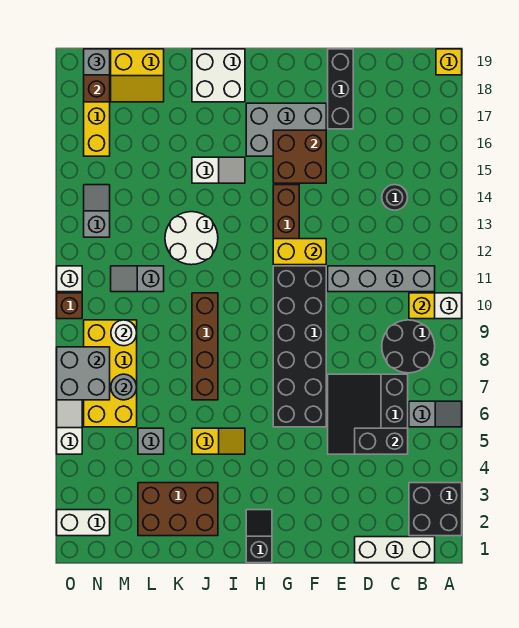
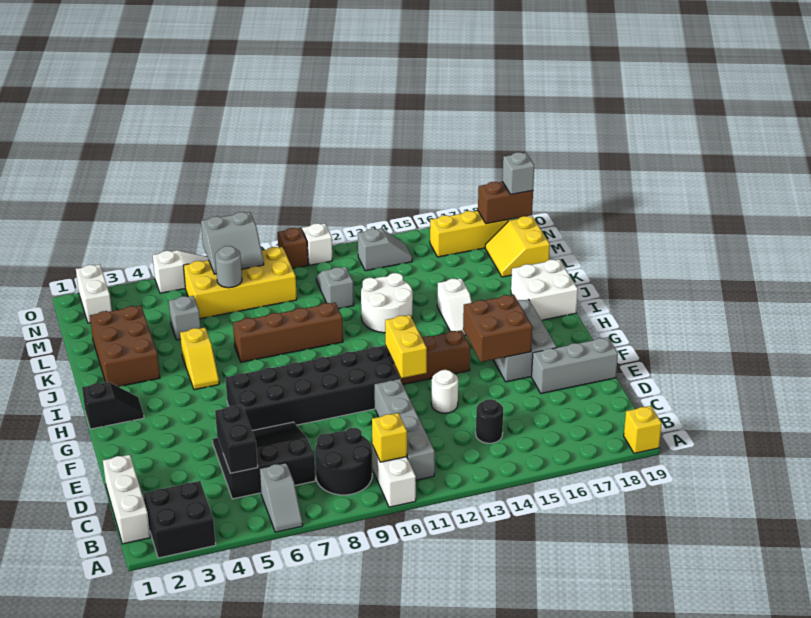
black 1x3 brick [328,49,353,129] -> grey 1x3 brick [532,337,618,393]
white 1x1 round brick [111,320,137,346] -> white 1x1 round brick moved to [431,370,458,413]
grey 2x2 brick [57,347,110,400] -> grey 2x2 slope [201,212,264,274]

